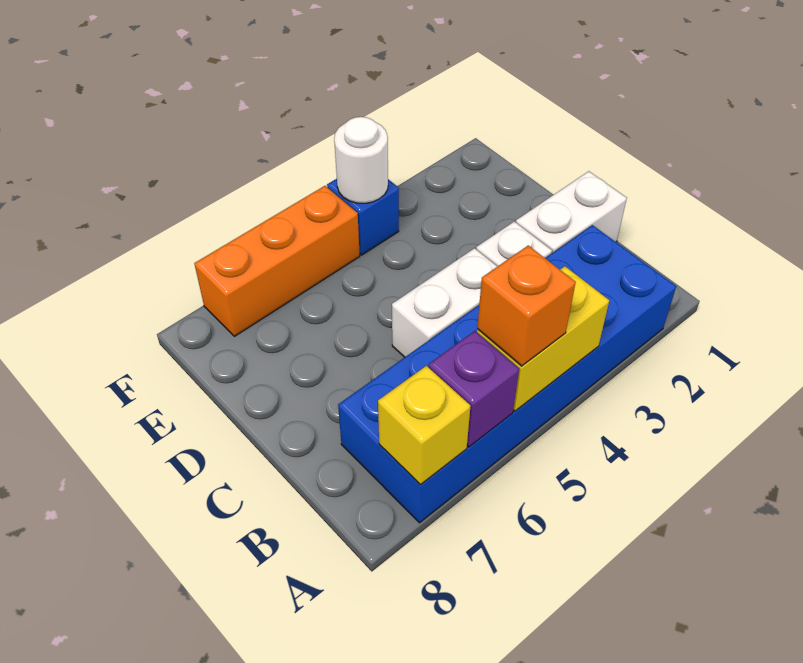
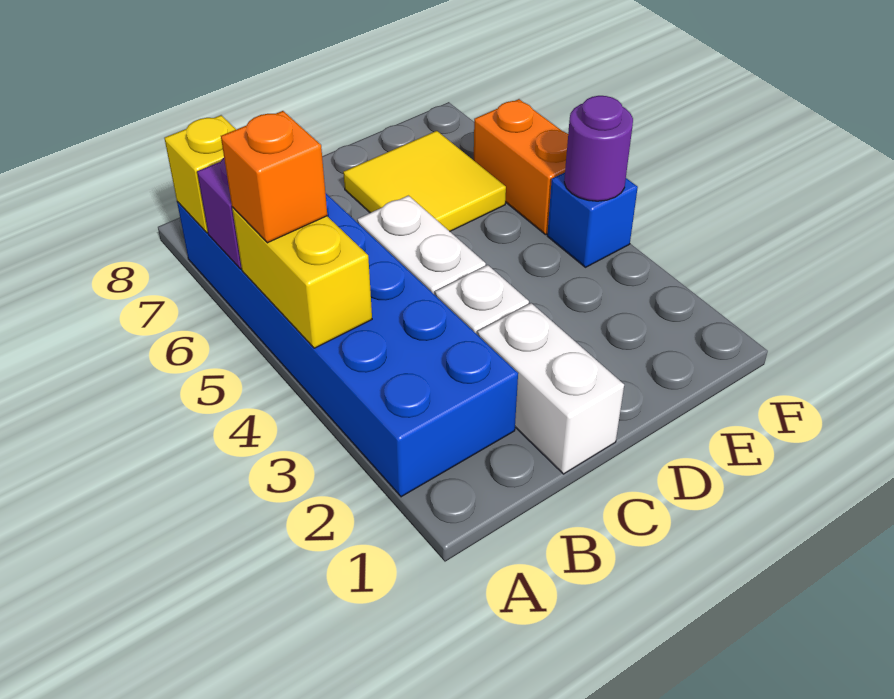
none -> yellow 2x2 tile [343,131,506,231]
white 1x1 round brick [334,117,388,203] -> purple 1x1 round brick [564,96,633,201]
orange 1x3 brick [194,186,360,336] -> orange 1x2 brick [474,99,568,235]

